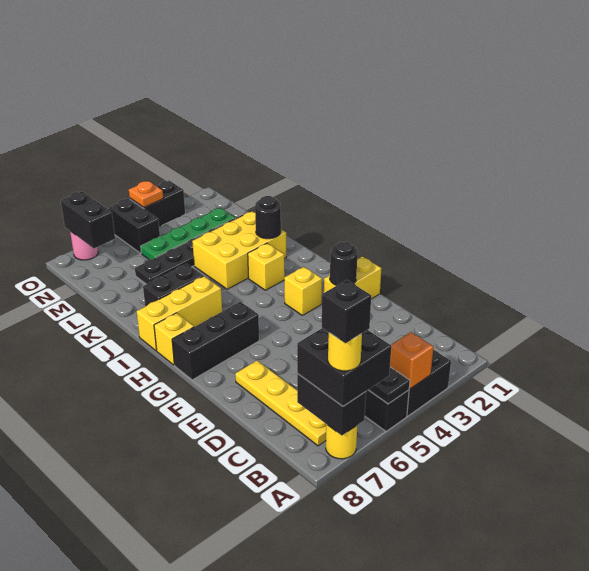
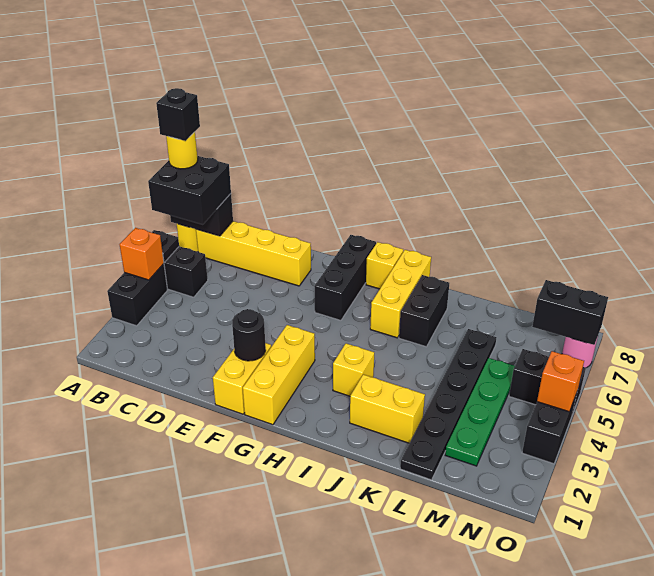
yellow 1x4 plate [235,361,326,446] -> yellow 1x4 brick [196,221,311,286]
yellow 1x1 brick [284,267,322,315] -> yellow 1x3 brick [243,325,315,425]
yellow 2x3 brick [192,211,286,289] -> yellow 1x2 brick [350,374,425,443]
black 1x1 round brick [255,196,281,239] -> none
orange 1x1 plate [129,181,163,207] -> orange 1x1 brick [537,351,584,412]

